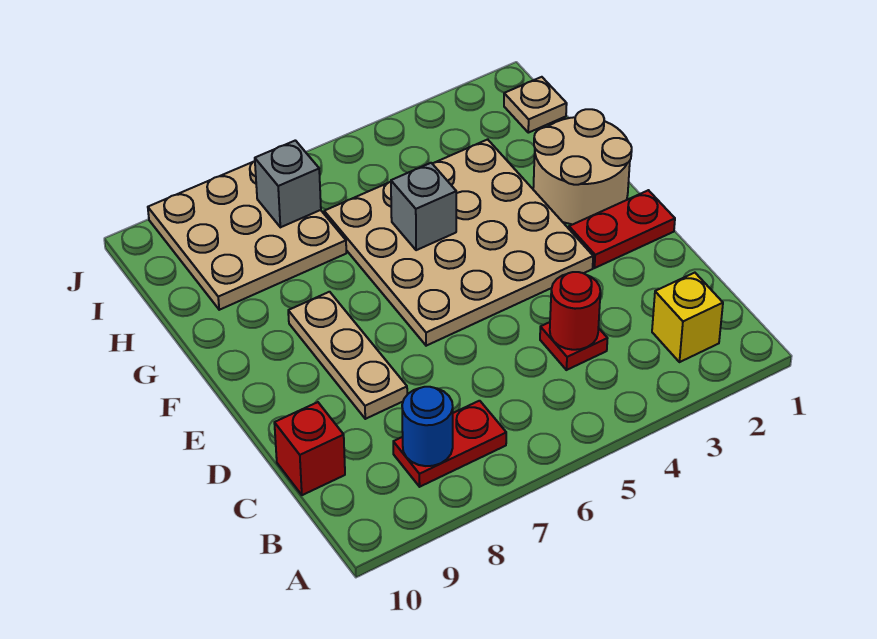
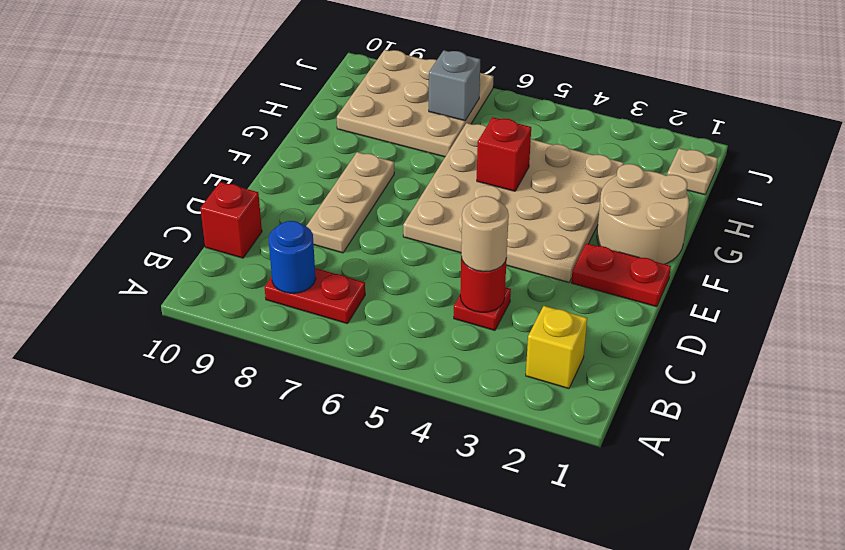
none -> tan 1x1 round brick [461,196,509,272]
grey 1x1 brick [391,163,456,250] -> red 1x1 brick [477,117,531,191]

